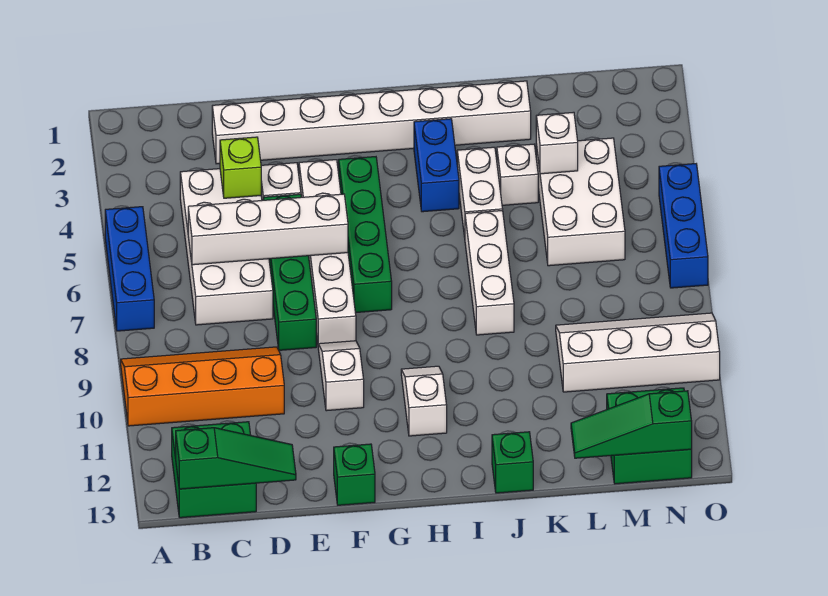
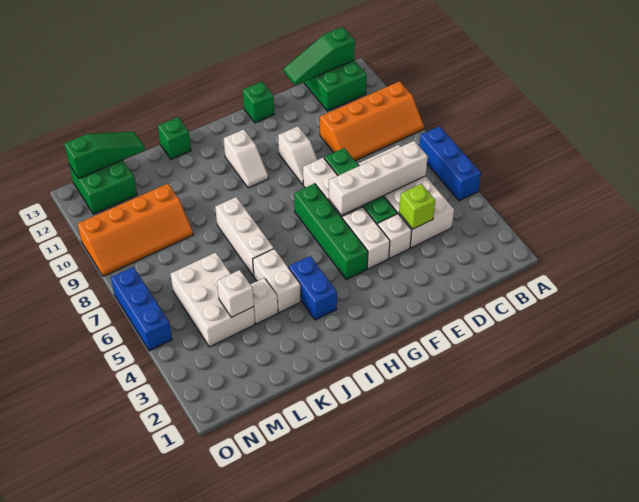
white 1x8 brick [212,81,531,164] -> none
white 2x4 slope [556,313,720,392] -> orange 2x4 slope [78,184,193,276]

